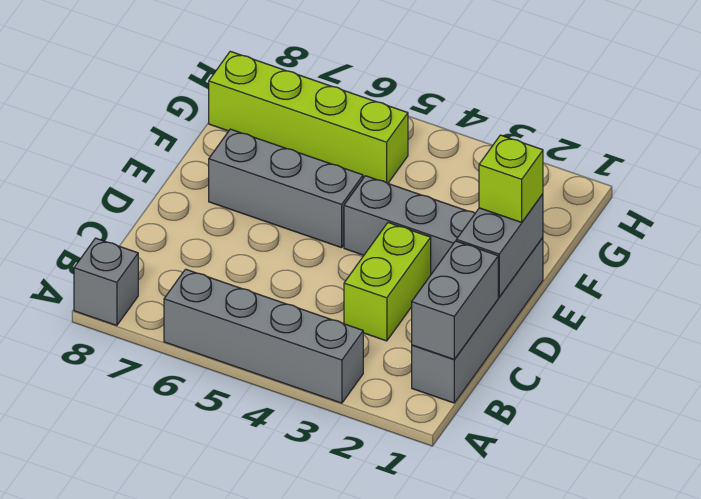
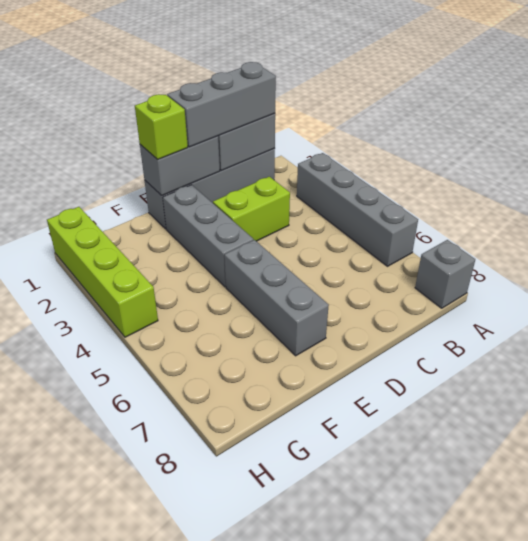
none -> grey 1x3 brick [167,62,276,147]
lime 1x4 brick [209,51,408,183] -> lime 1x4 brick moved to [47,207,158,337]

